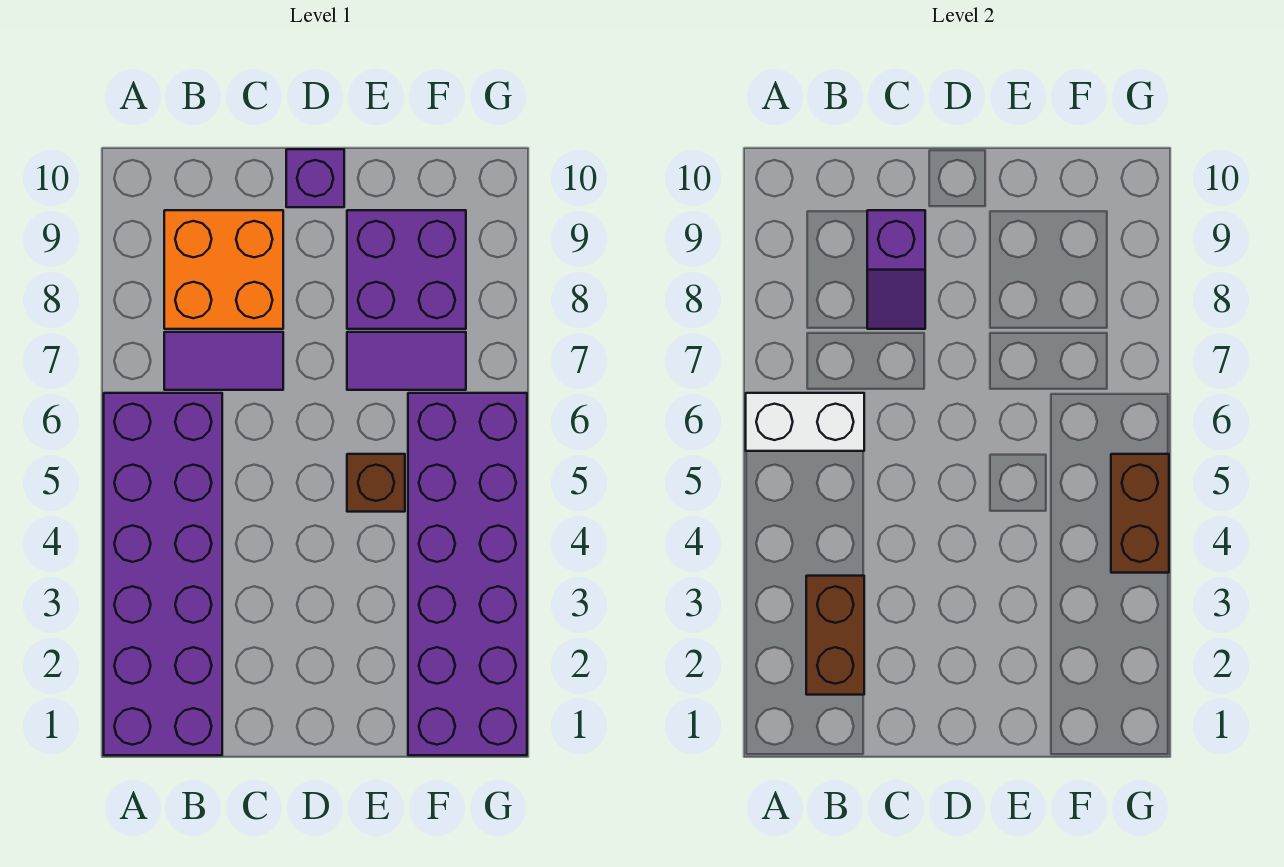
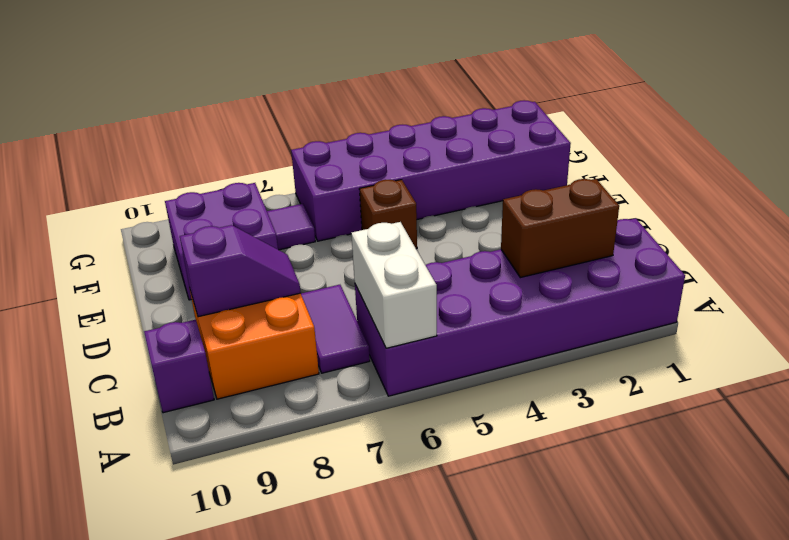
purple 1x1 brick [286,149,344,207] -> purple 1x1 brick moved to [144,319,214,413]
purple 1x2 tile [347,332,466,390] -> purple 1x1 tile [267,204,315,250]
brown 1x2 brick [1111,454,1169,573] -> none

